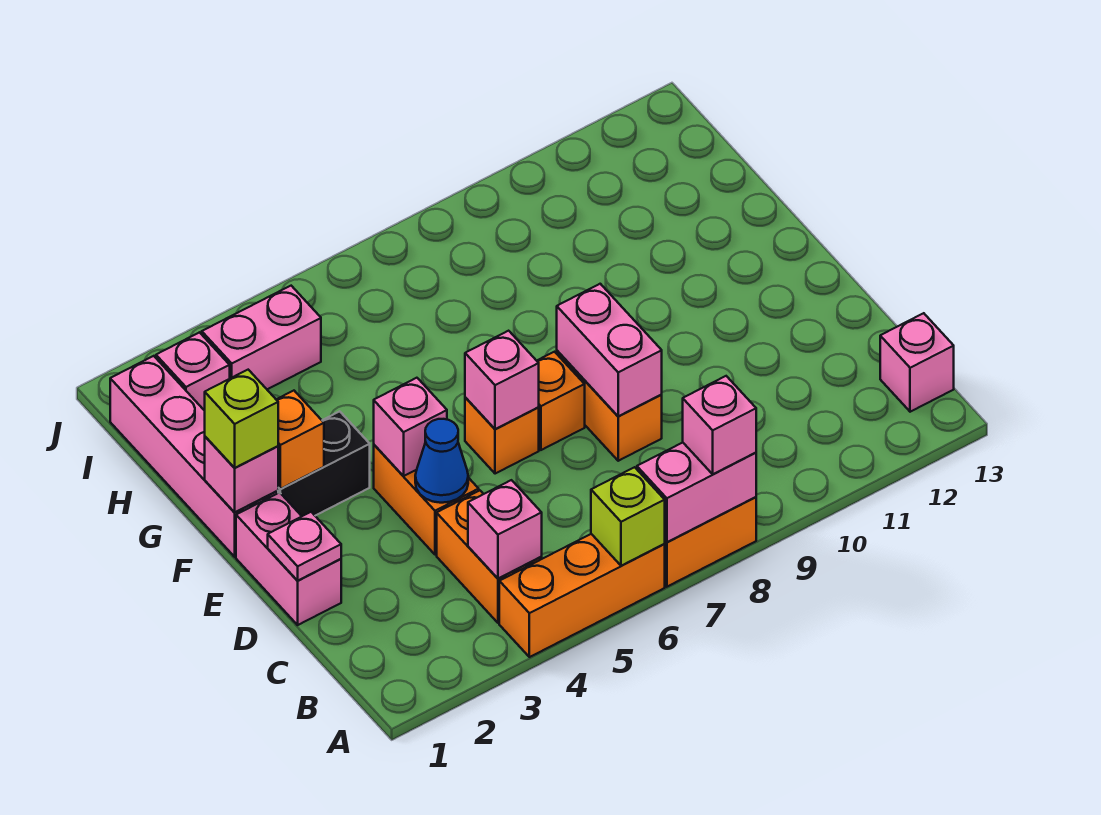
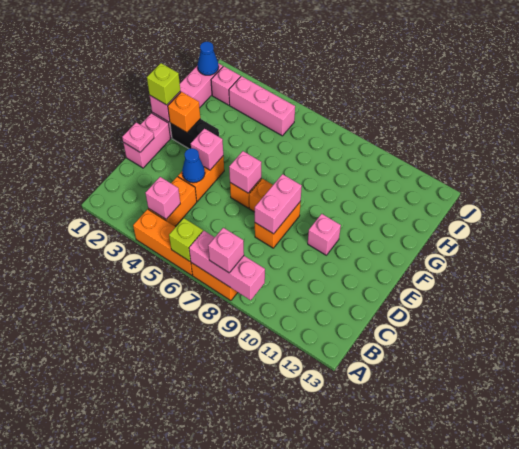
pink 1x2 brick [637,443,756,542] -> pink 1x3 brick [189,231,265,300]
pink 1x1 brick [880,313,954,412] -> pink 1x1 brick moved to [308,214,341,255]
none -> blue 1x1 cone [197,42,219,75]
pink 1x2 brick [202,286,321,389] -> pink 1x3 brick [229,76,295,136]

